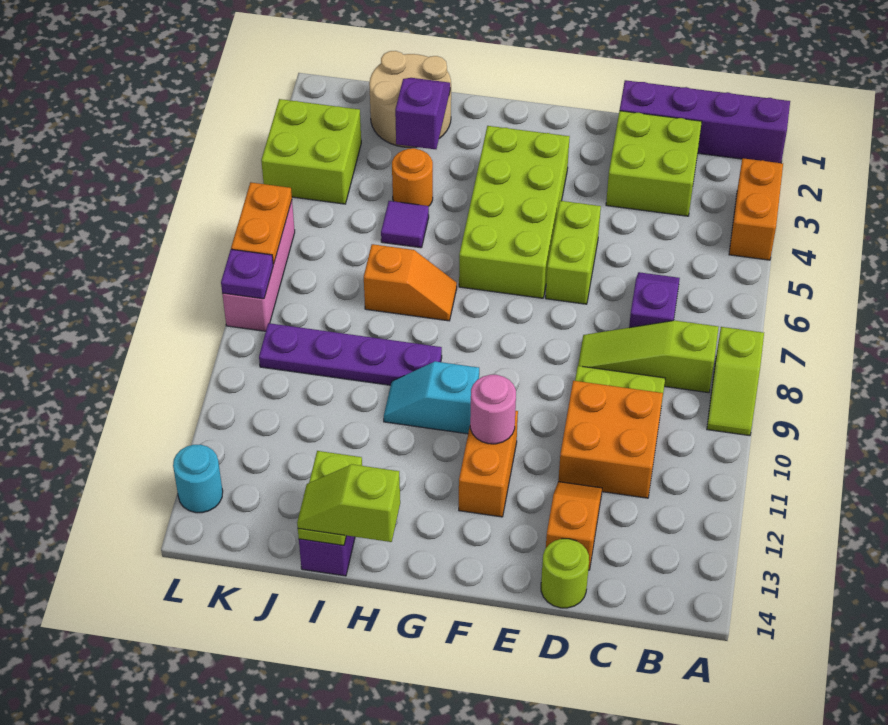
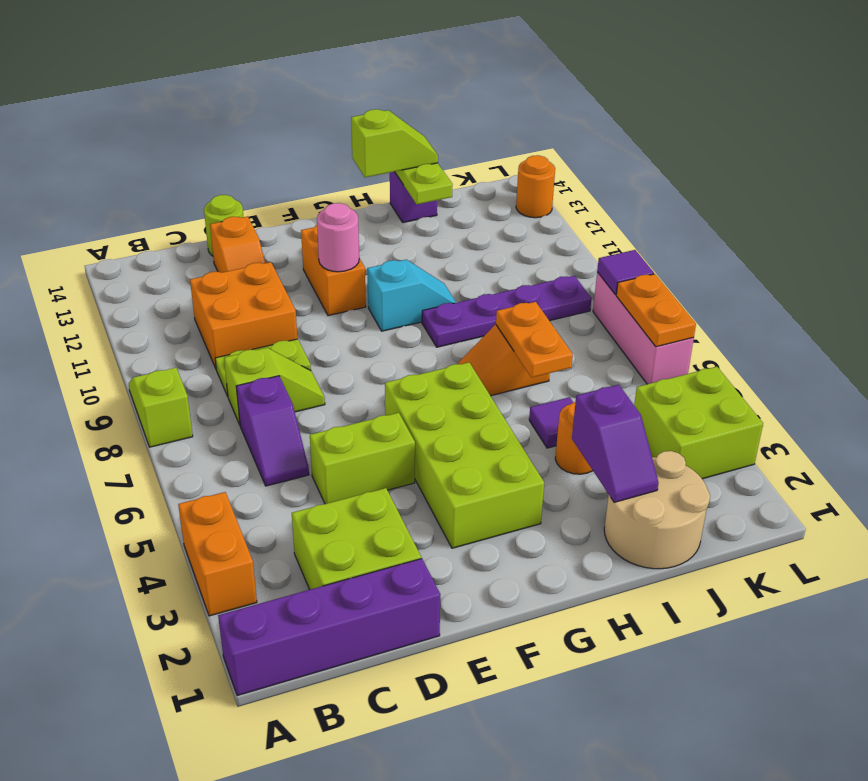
lime 1x3 slope [578,320,719,393] -> lime 1x2 slope [224,348,325,425]
lime 1x2 brick [546,201,601,304] -> lime 1x2 brick turned to [310,413,415,504]
none -> orange 1x2 plate [496,302,573,378]
purple 1x1 plate [221,249,273,299] -> purple 1x1 tile [597,250,654,295]
cyan 1x1 round brick [173,445,223,513] -> orange 1x1 round brick [516,155,555,218]

